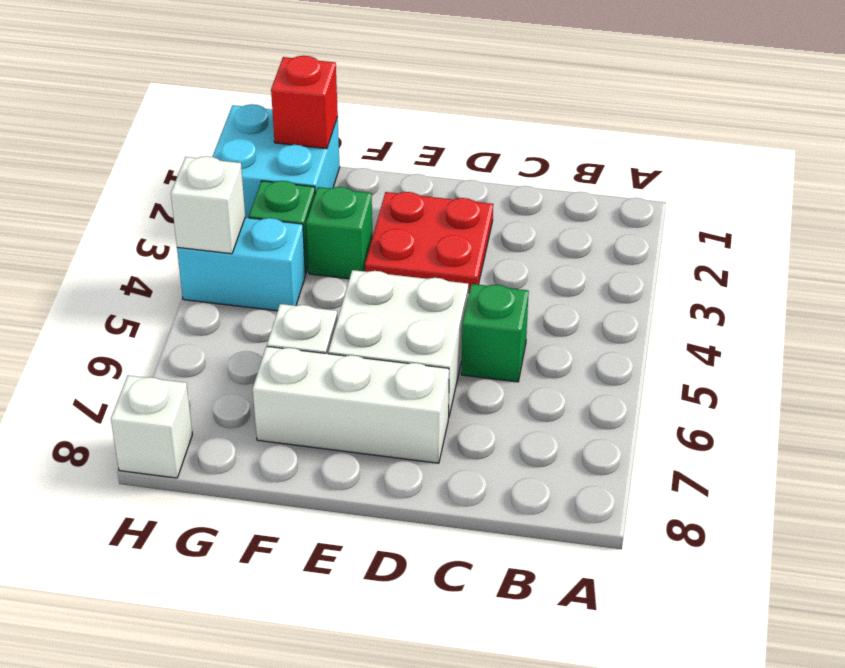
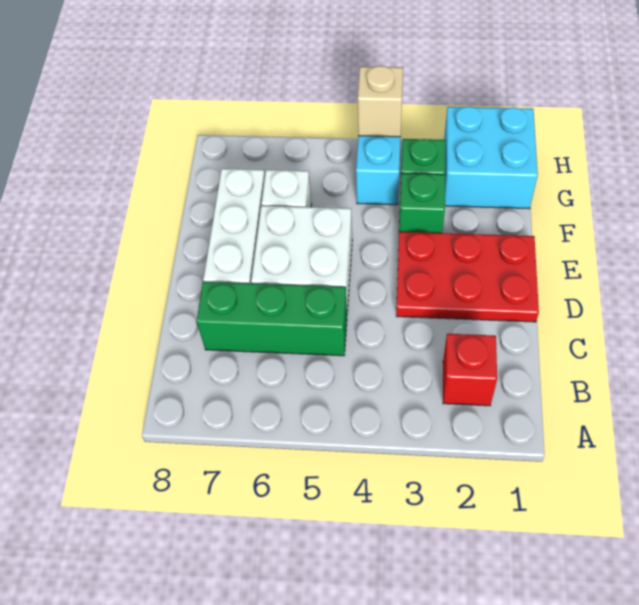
green 1x1 brick [461,284,529,382] -> green 1x3 brick [196,282,347,356]
red 2x2 plate [365,192,493,293] -> red 2x3 plate [396,232,539,322]
red 1x1 brick [271,56,338,149] -> red 1x1 brick moved to [443,334,497,406]
white 1x1 brick [171,156,245,254] -> tan 1x1 brick [358,66,403,137]
white 1x1 brick [111,375,193,478] -> none

